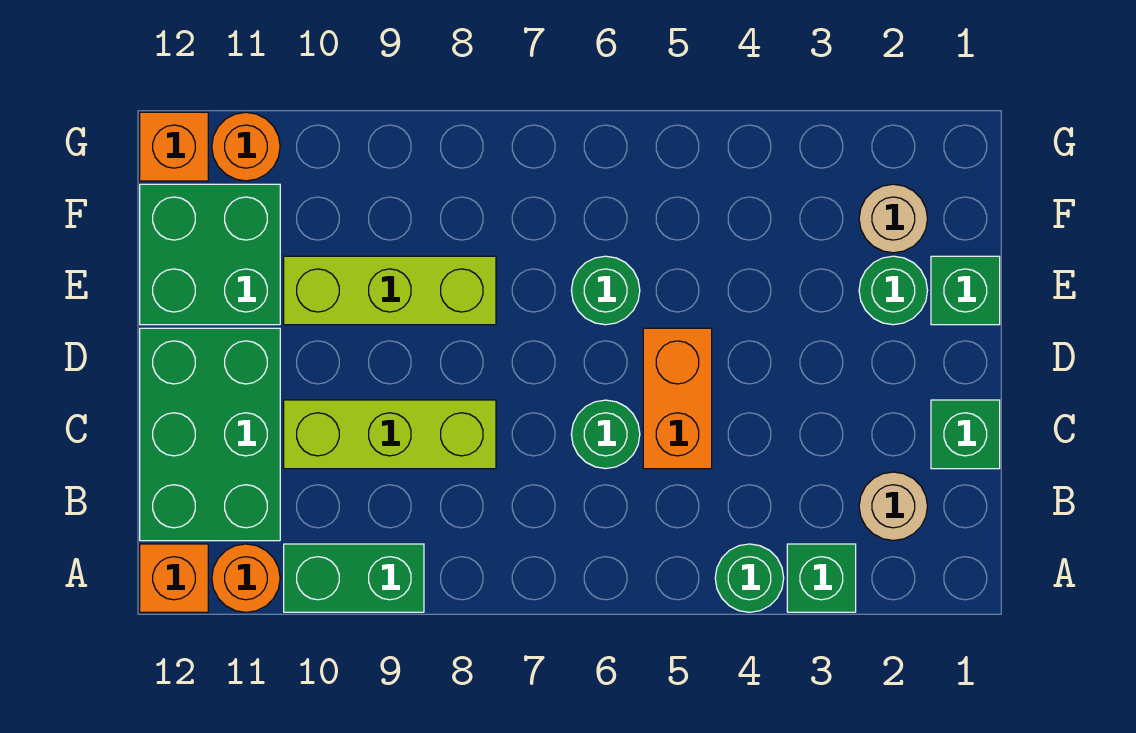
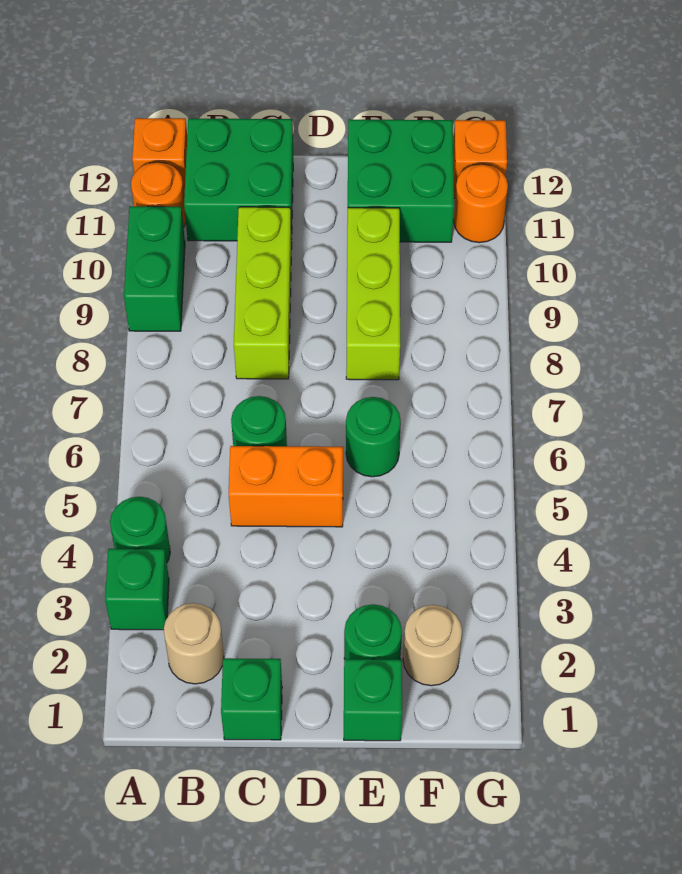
green 2x3 brick [140,328,280,541] -> green 2x2 brick [184,119,293,241]

